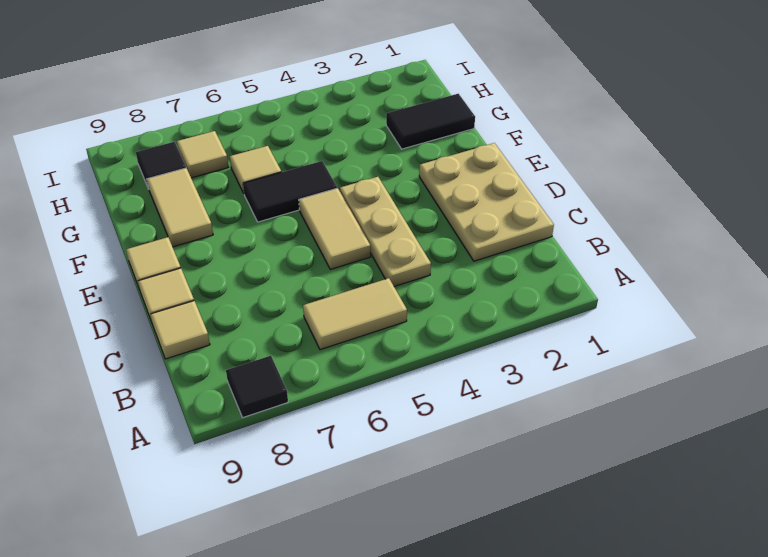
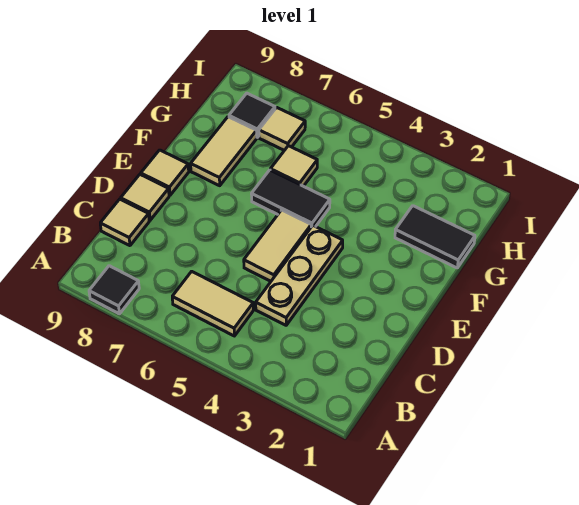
tan 2x3 plate [419,143,554,261] -> none

